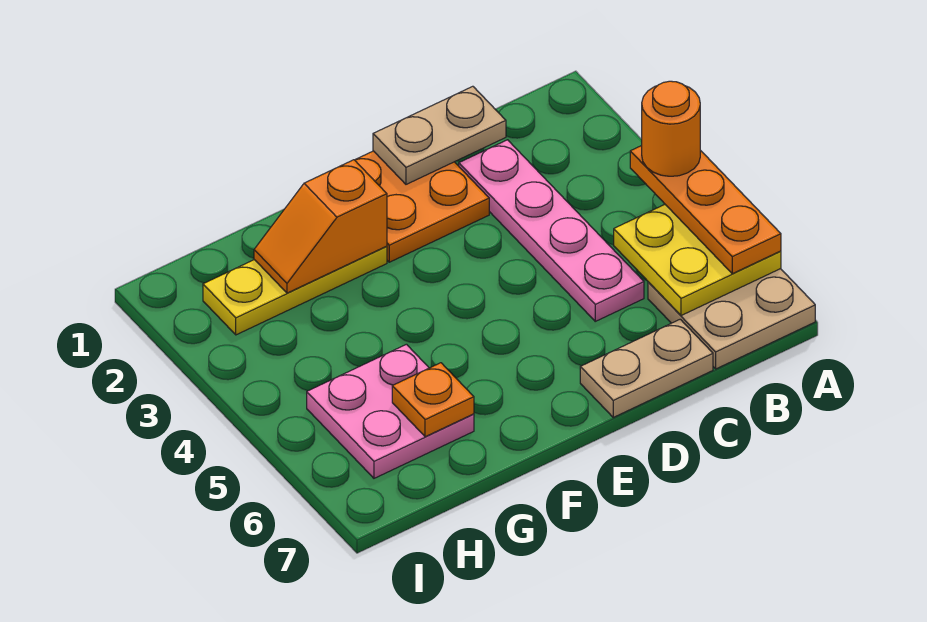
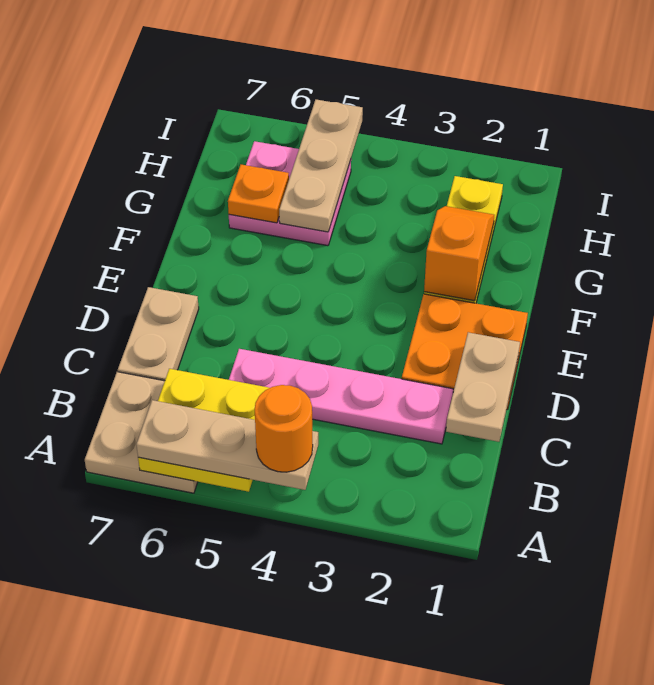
orange 1x3 plate [630,146,781,274] -> tan 1x3 plate [136,400,318,490]
none -> tan 1x3 plate [279,100,363,232]

